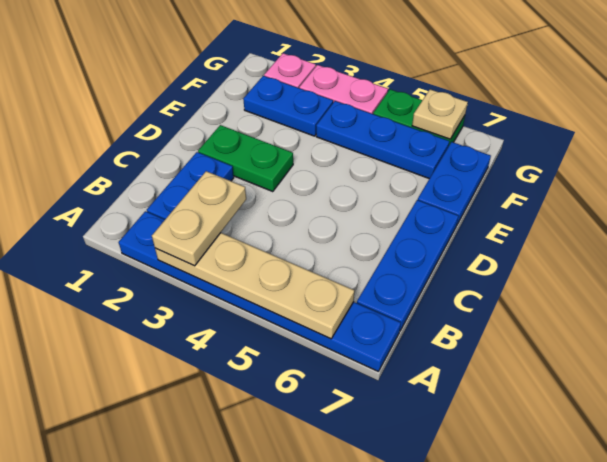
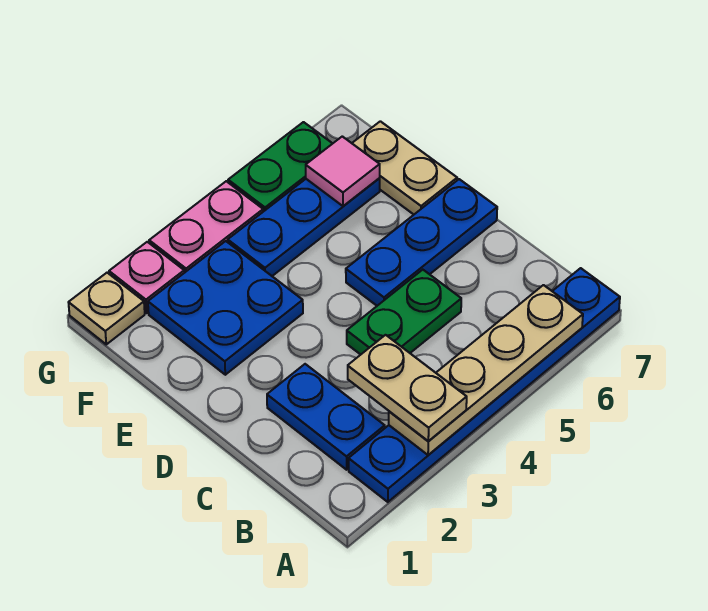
blue 1x3 plate [357,200,458,330] -> blue 1x3 plate turned to [346,179,497,306]
green 1x2 plate [198,125,293,192] -> green 1x2 plate moved to [347,270,461,355]
blue 1x2 plate [418,142,491,226] -> tan 1x2 plate [352,121,457,214]
blue 1x2 plate [243,76,333,136] -> blue 2x2 plate [148,241,303,375]
none -> pink 1x1 tile [306,136,380,206]
tan 1x1 plate [412,89,468,139] -> tan 1x1 plate moved to [68,273,145,344]

